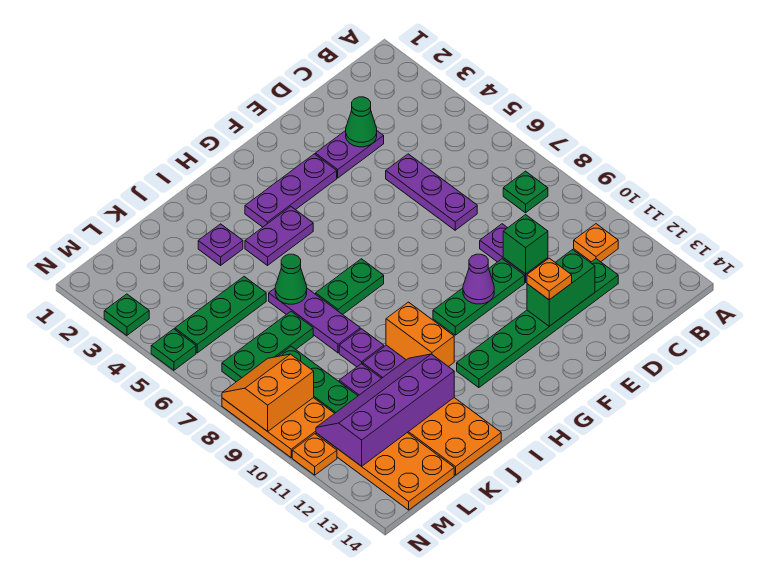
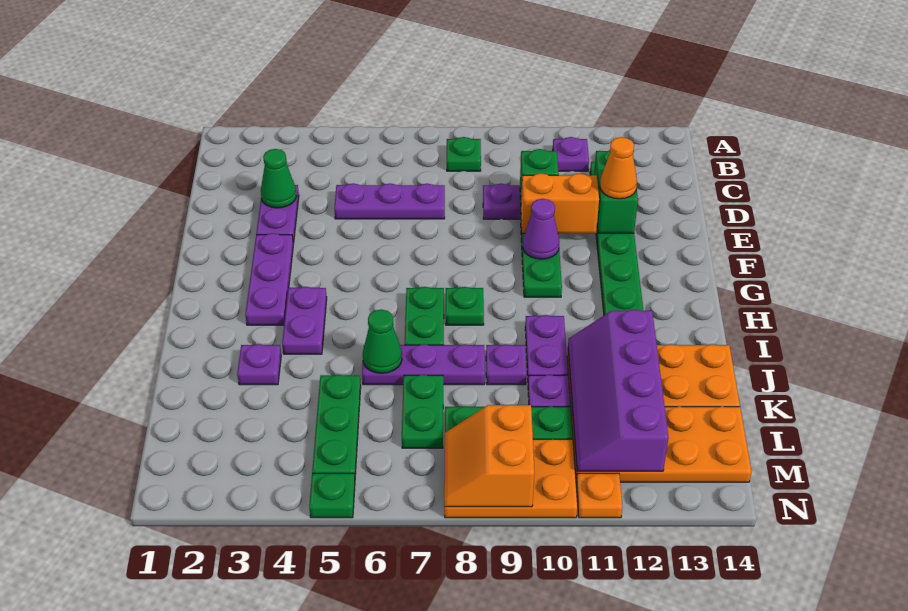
orange 1x1 plate [574,224,618,262] -> purple 1x1 plate [553,137,589,171]
orange 1x1 plate [527,258,572,300] -> orange 1x1 cone [600,137,637,199]
orange 1x2 brick [386,302,454,367] -> orange 1x2 brick moved to [521,173,599,233]
green 1x3 plate [222,312,313,382] -> green 1x2 plate [402,375,443,448]
green 1x1 plate [104,294,149,335] -> green 1x1 plate moved to [446,287,484,325]

